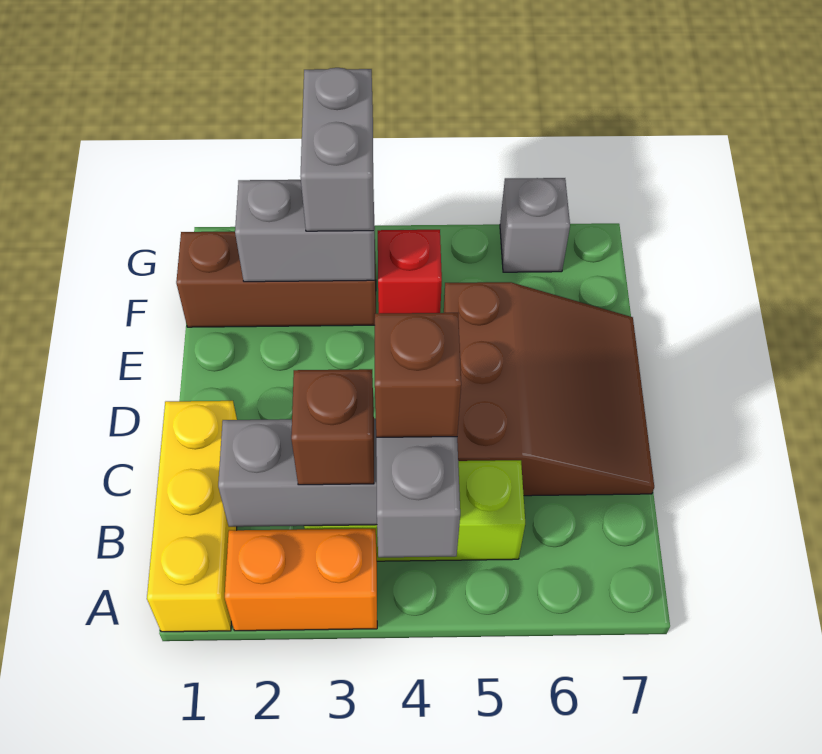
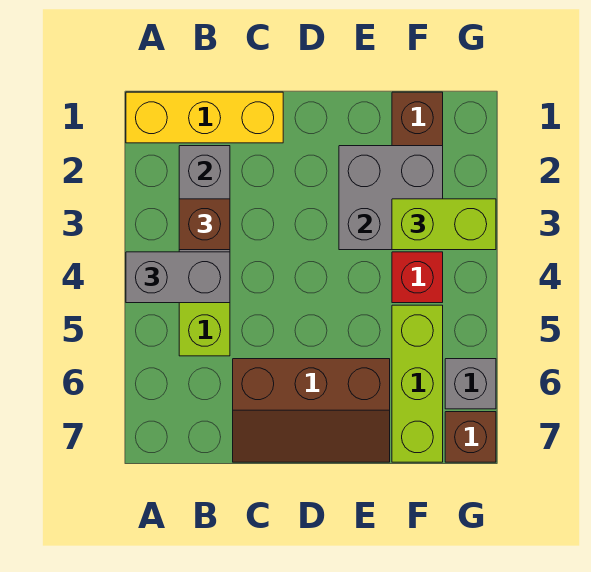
orange 1x2 brick [225,529,377,631] -> none
brown 1x1 brick [375,313,461,437] -> brown 1x1 brick moved to [445,412,496,462]
brown 3x3 slope [444,282,654,496] -> brown 2x3 slope [233,359,390,462]
grey 1x2 brick [235,180,375,282] -> grey 2x2 brick [339,146,443,250]
grey 1x2 brick [301,68,373,231] -> lime 1x2 brick [392,199,496,250]
none -> lime 1x3 brick [392,305,443,462]

